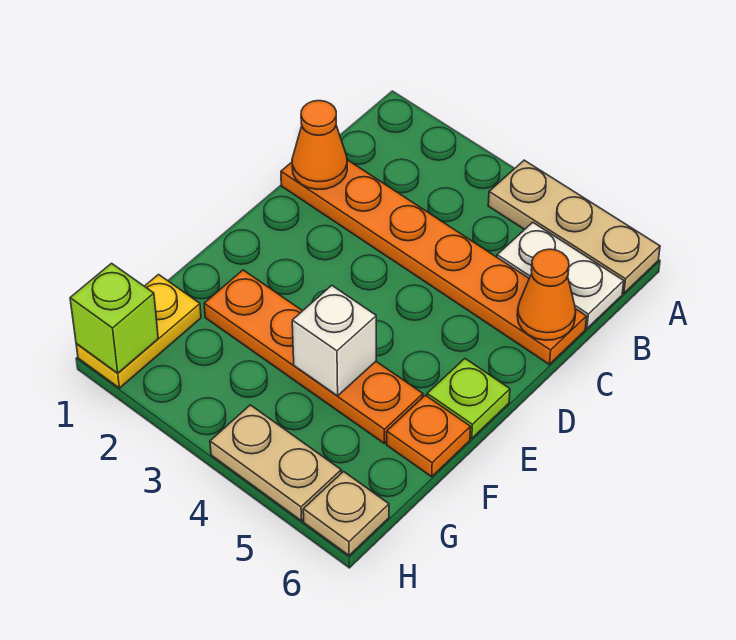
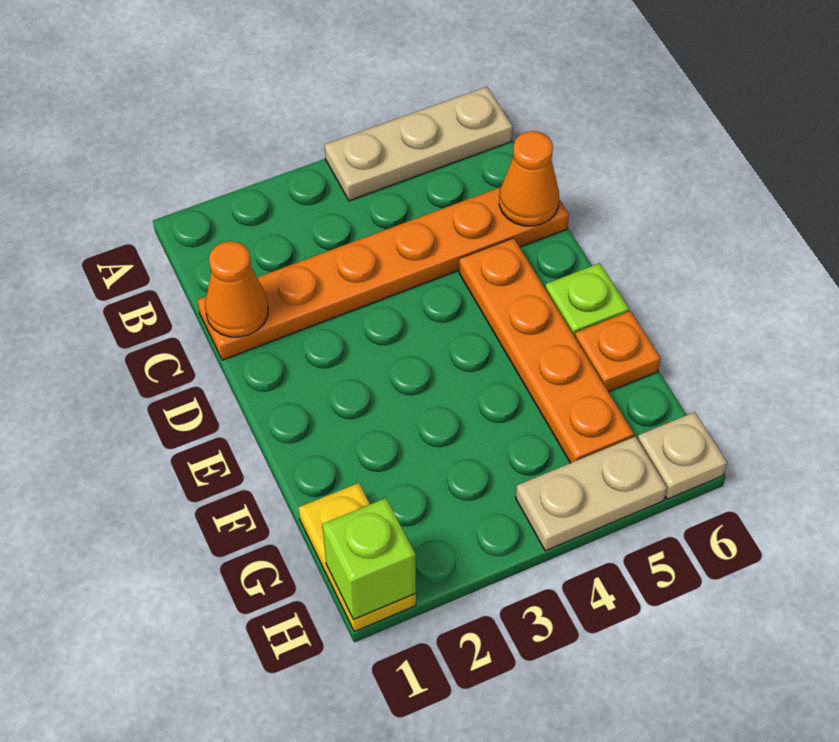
white 1x2 plate [497,222,624,328] -> none
orange 1x4 plate [204,270,423,443] -> orange 1x4 plate turned to [459,238,634,463]
white 1x1 brick [292,285,376,396] -> none

